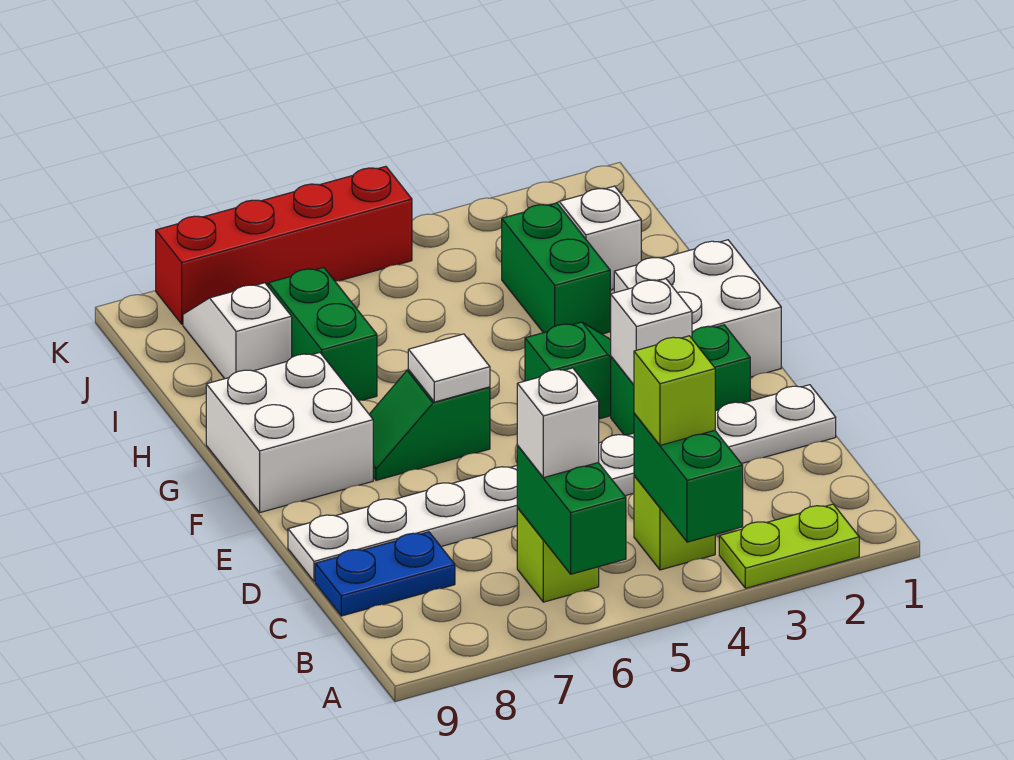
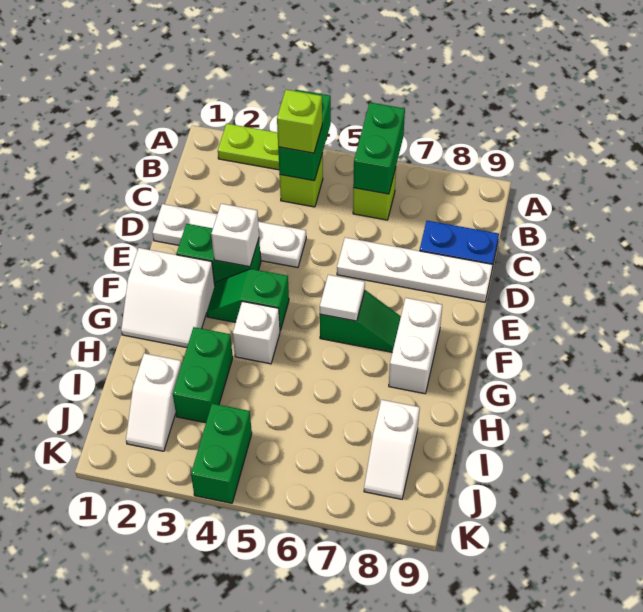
white 1x1 brick [517,368,599,478] -> white 1x1 brick moved to [233,301,280,364]
white 2x2 brick [614,240,781,377] -> white 2x2 slope [121,248,215,347]
white 2x2 brick [206,353,373,512] -> white 1x2 brick [389,298,442,394]
green 1x2 brick [268,268,377,401] -> green 1x2 brick moved to [191,404,252,503]
red 1x4 brick [156,166,412,324] -> none

